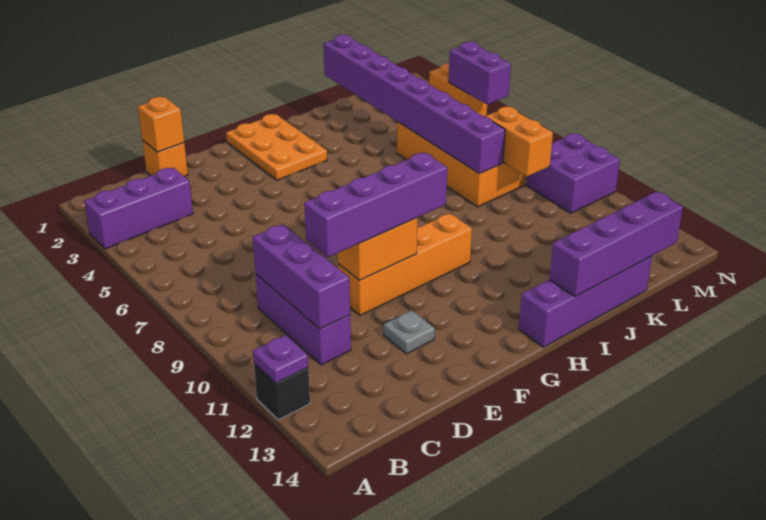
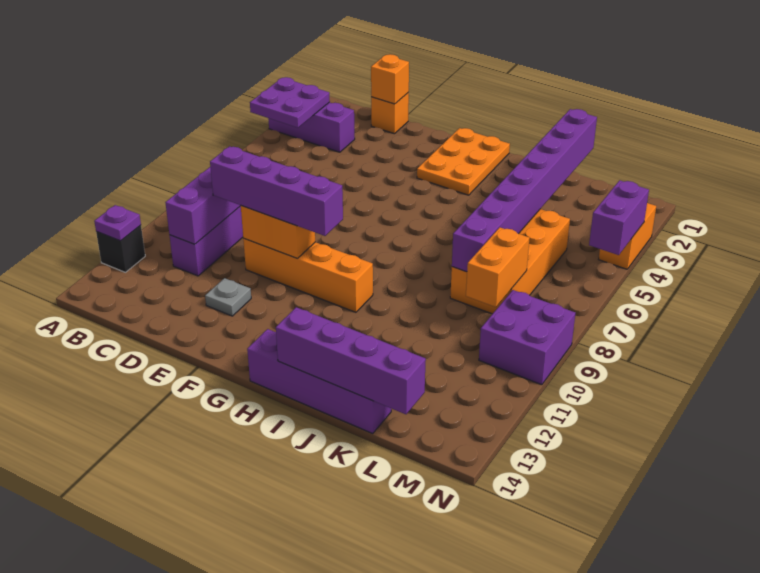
none -> purple 2x2 plate [250,77,330,128]

